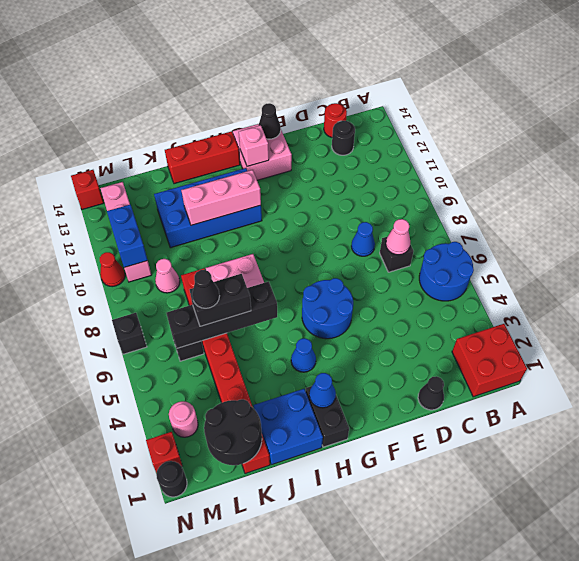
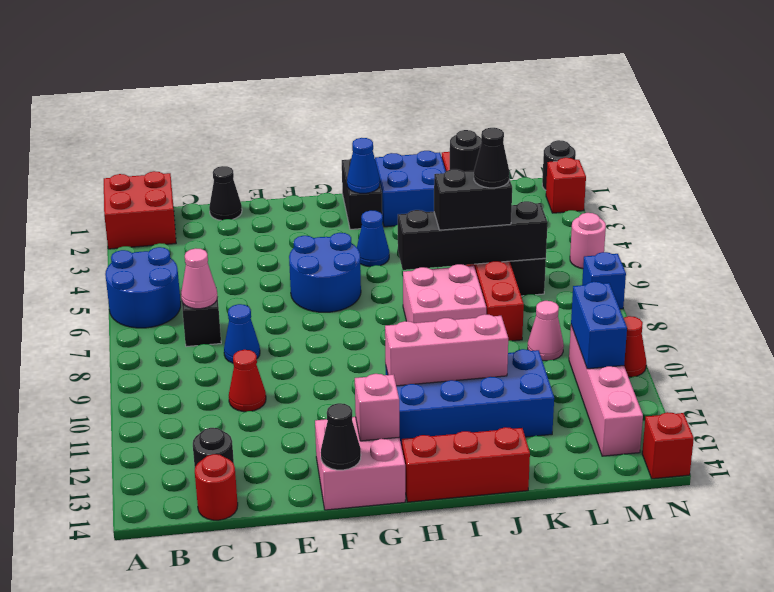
none -> red 1x1 cone [229,350,266,412]
black 2x2 round brick [204,399,262,465] -> black 1x1 round brick [450,130,482,172]
pink 1x1 round brick [169,401,198,437] -> pink 1x1 round brick moved to [570,213,606,269]
black 1x1 brick [112,313,147,354] -> blue 1x1 brick [582,252,626,309]

